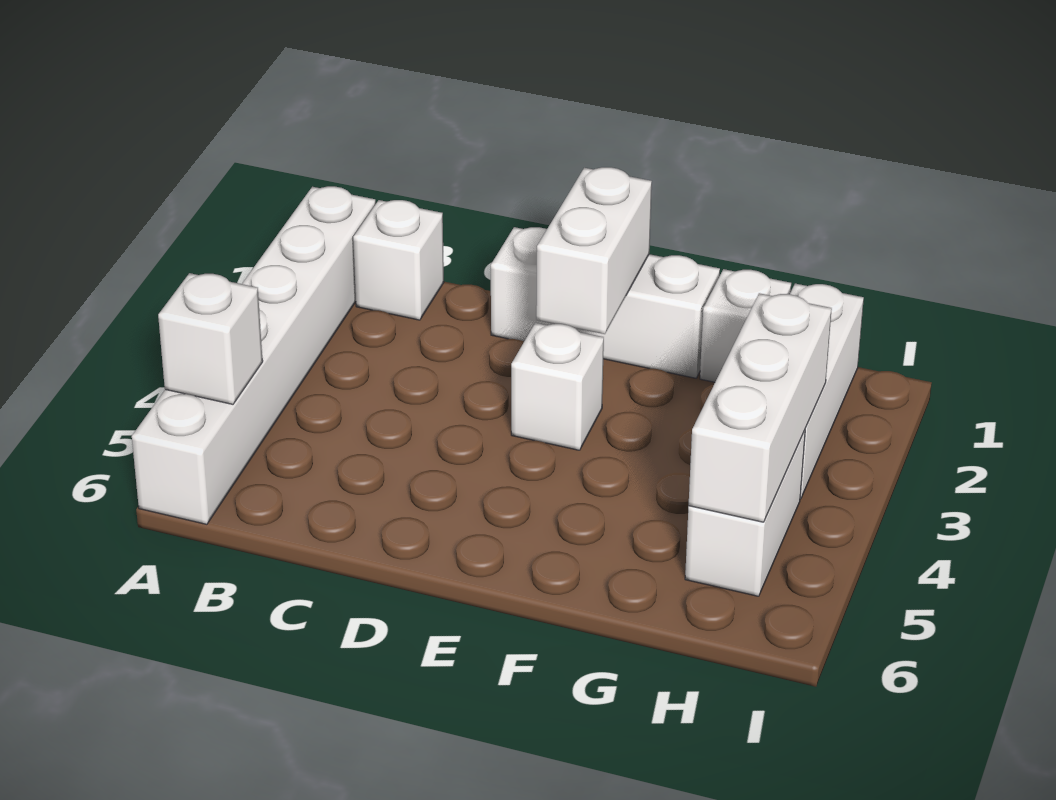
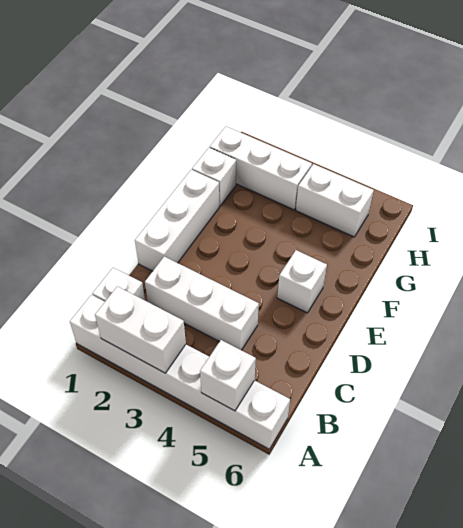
white 1x2 brick [536,167,652,334] -> white 1x2 brick moved to [95,286,186,373]
white 1x1 brick [511,323,604,450] -> white 1x1 brick moved to [277,250,327,313]
white 1x3 brick [689,293,832,522] -> white 1x3 brick moved to [145,257,259,350]

